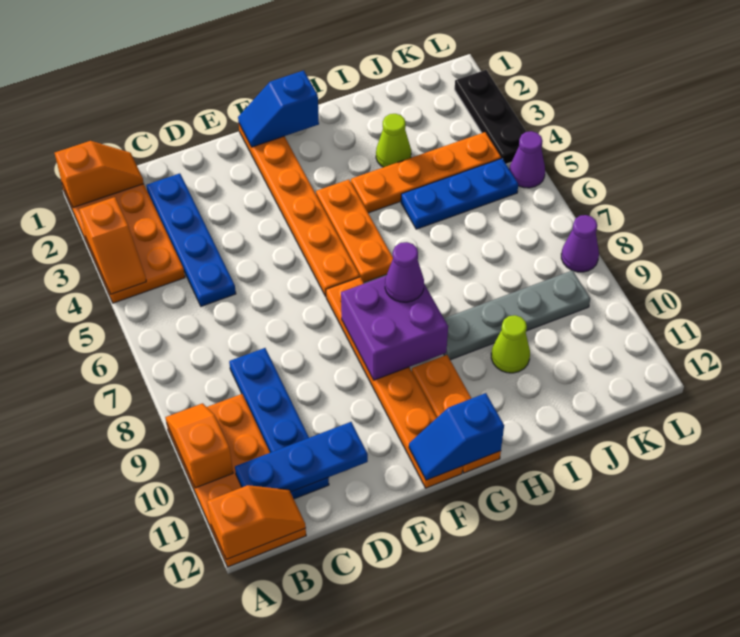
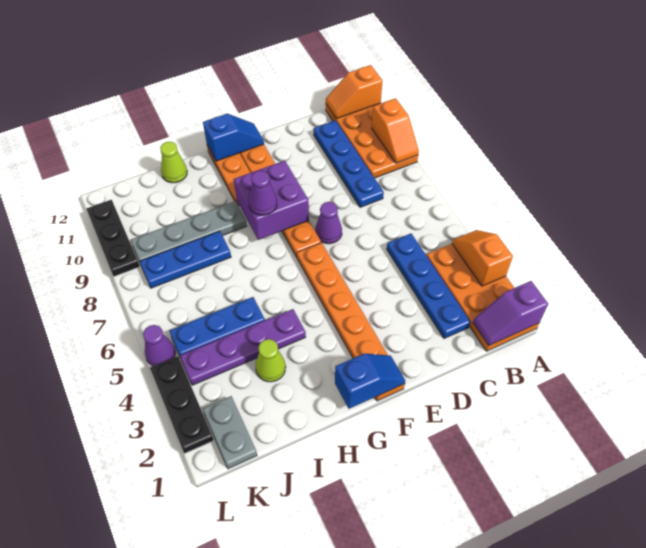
orange 1x2 slope [55,141,144,208] -> purple 1x2 slope [473,281,548,346]
blue 1x3 plate [235,422,368,492] -> blue 1x3 plate moved to [140,231,231,288]
orange 1x3 plate [316,180,393,283] -> none
orange 1x4 plate [351,132,501,213] -> purple 1x4 plate [180,309,306,385]
lime 1x1 cone [491,315,530,373] -> lime 1x1 cone moved to [160,142,187,183]
none -> grey 1x2 plate [203,396,257,469]
purple 1x1 cone [561,215,599,272] -> purple 1x1 cone moved to [315,202,342,244]
none -> black 1x3 plate [86,200,140,277]

